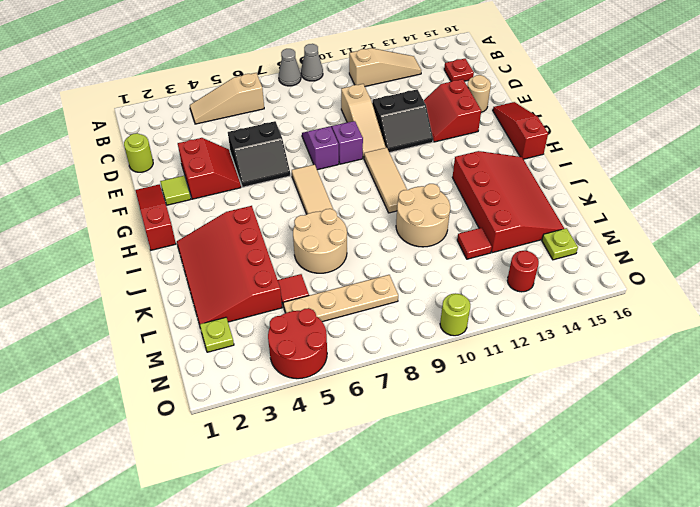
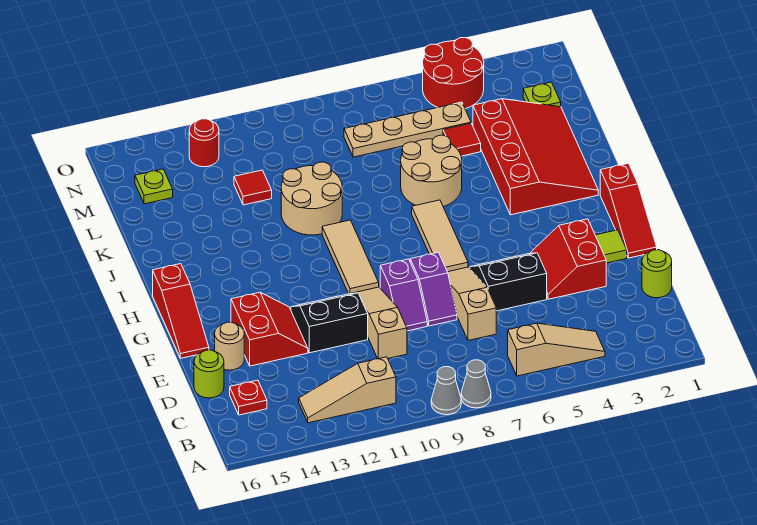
none -> tan 1x3 slope [448,267,496,340]
red 3x4 slope [452,151,564,253] -> none
lime 1x1 round brick [440,293,470,336] -> lime 1x1 round brick moved to [194,350,224,398]

